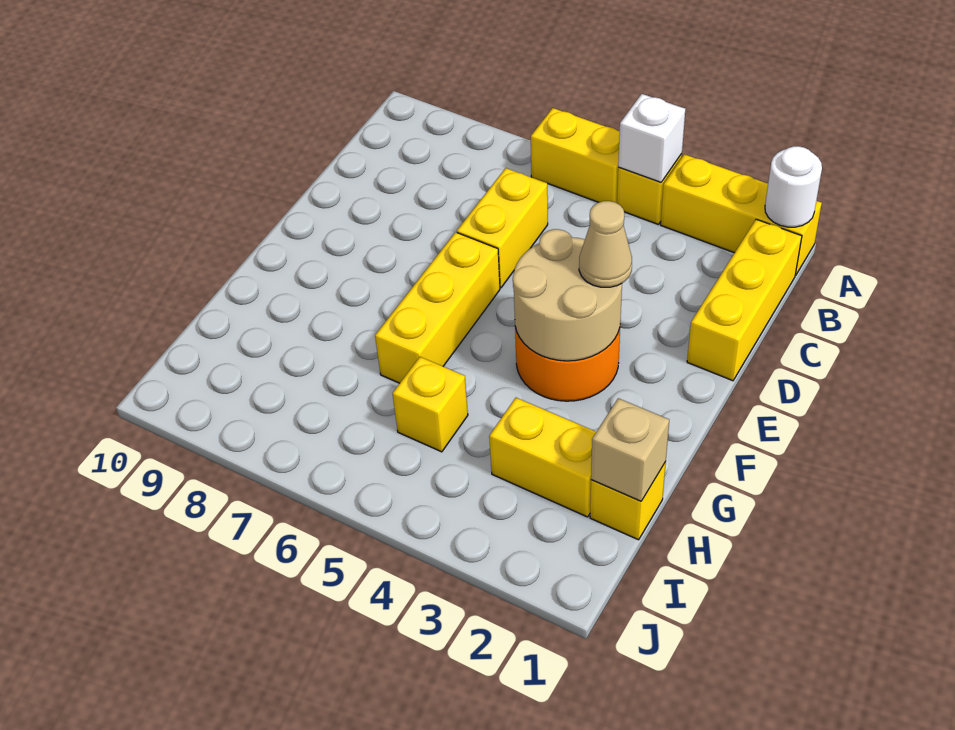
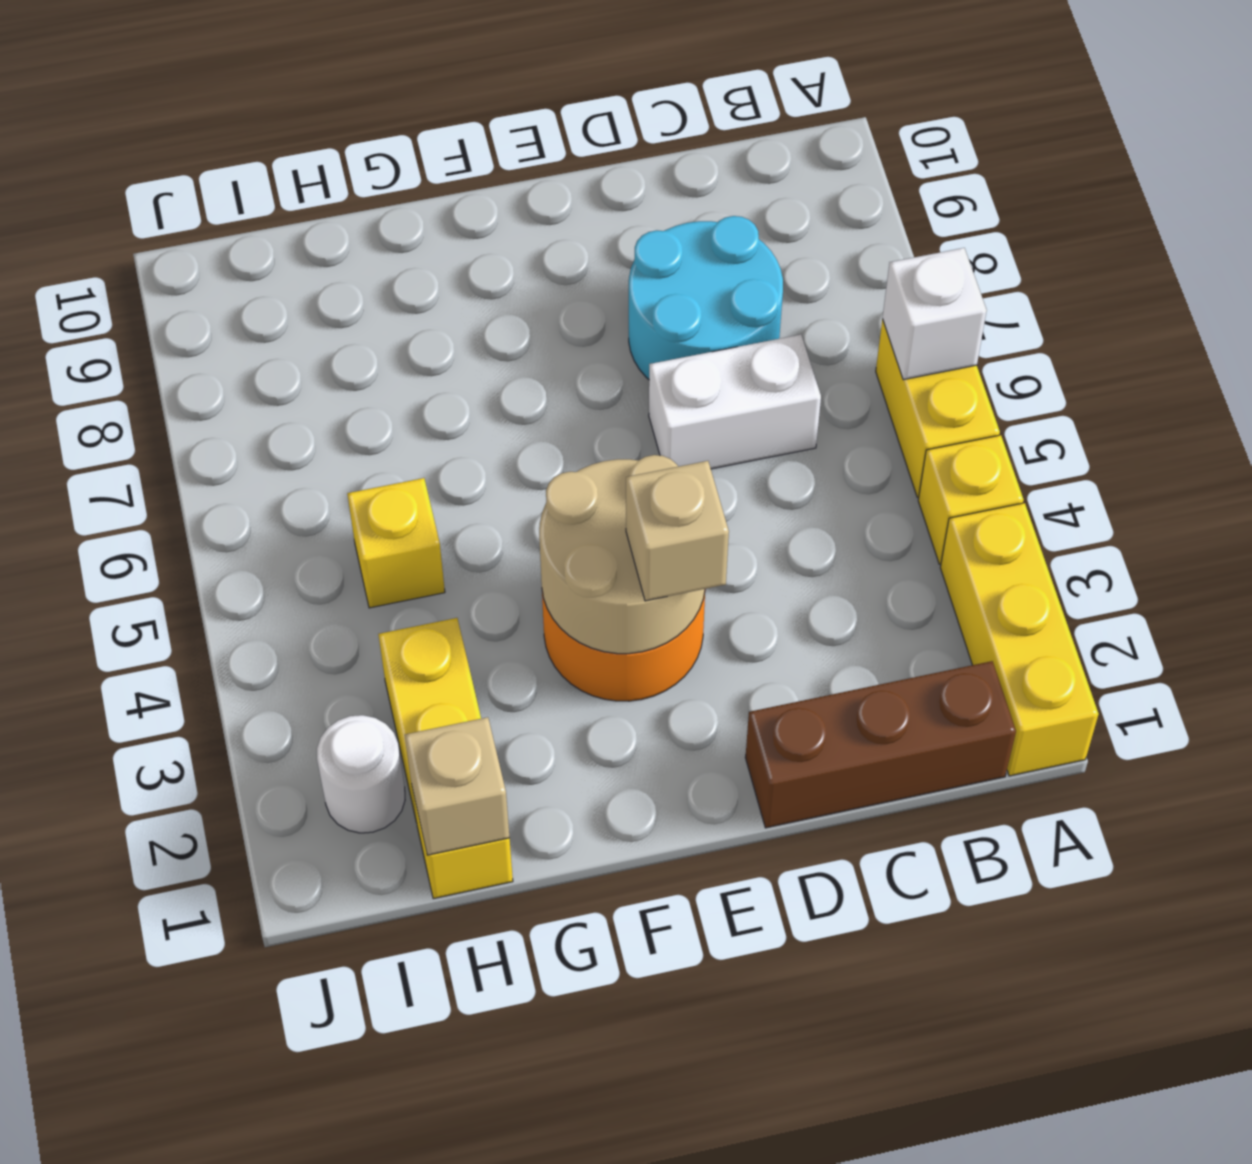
white 1x1 round brick [765,146,822,227] -> white 1x1 round brick moved to [317,715,405,833]
white 1x1 brick [618,94,685,182] -> white 1x1 brick moved to [882,248,987,380]
yellow 1x3 brick [687,219,802,381] -> brown 1x3 brick [745,661,1016,828]
yellow 1x2 brick [457,168,548,288] -> white 1x2 brick [649,335,821,469]
none -> cyan 2x2 round brick [629,216,783,379]
tan 1x1 cone [579,201,632,287] -> tan 1x1 brick [626,461,729,601]
yellow 1x3 brick [375,232,500,383] -> none

